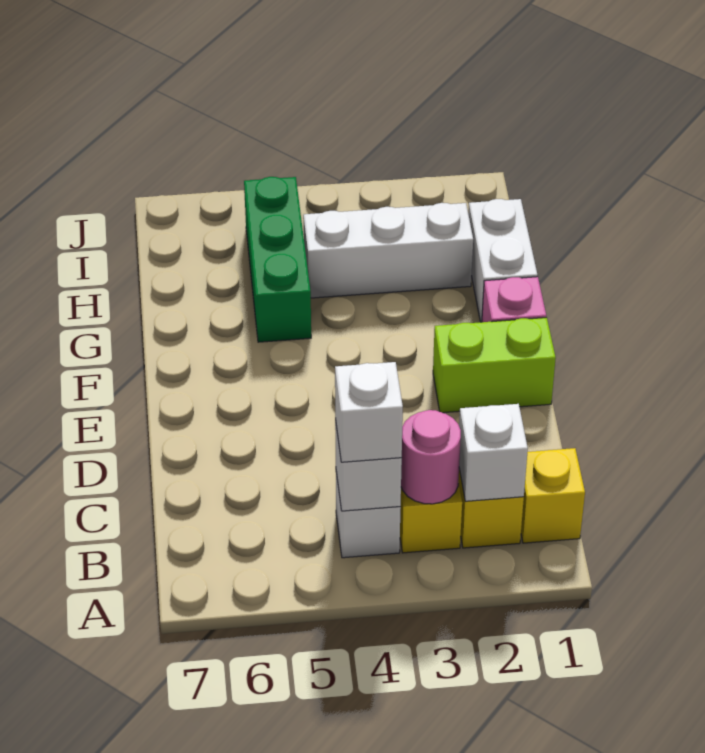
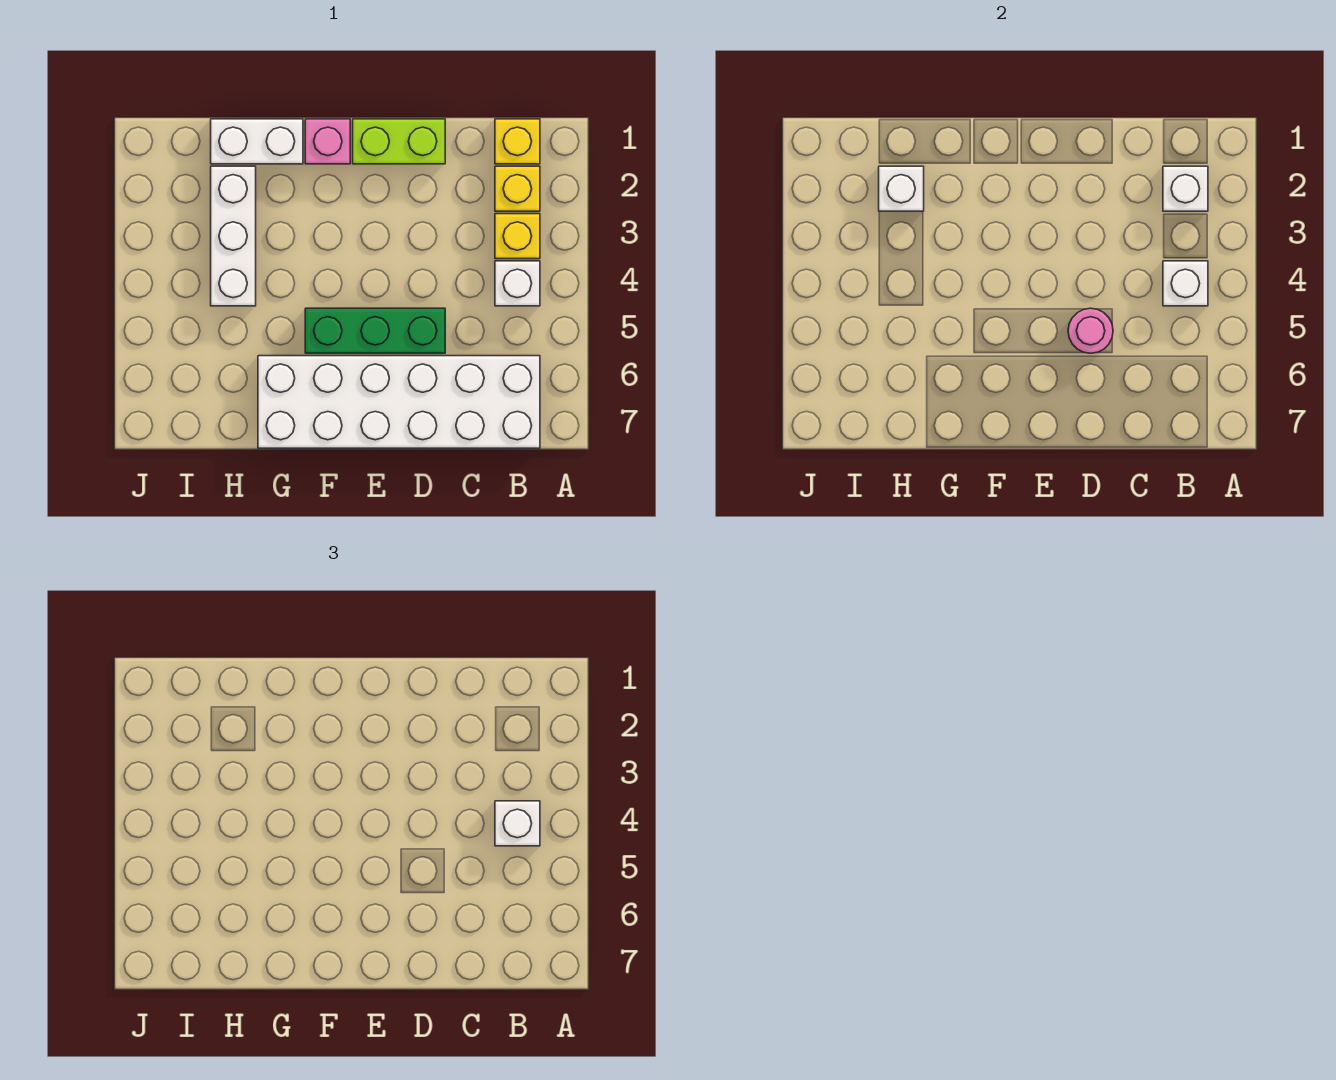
pink 1x1 round brick [401,410,461,504] -> pink 1x1 round brick moved to [1068,308,1113,353]
none -> white 2x6 brick [258,356,540,448]
lime 1x2 brick [433,317,556,413] -> lime 1x2 brick turned to [353,119,445,164]
green 1x3 brick [244,177,311,342] -> green 1x3 brick moved to [305,308,445,353]
none -> white 1x1 brick [879,166,924,211]

